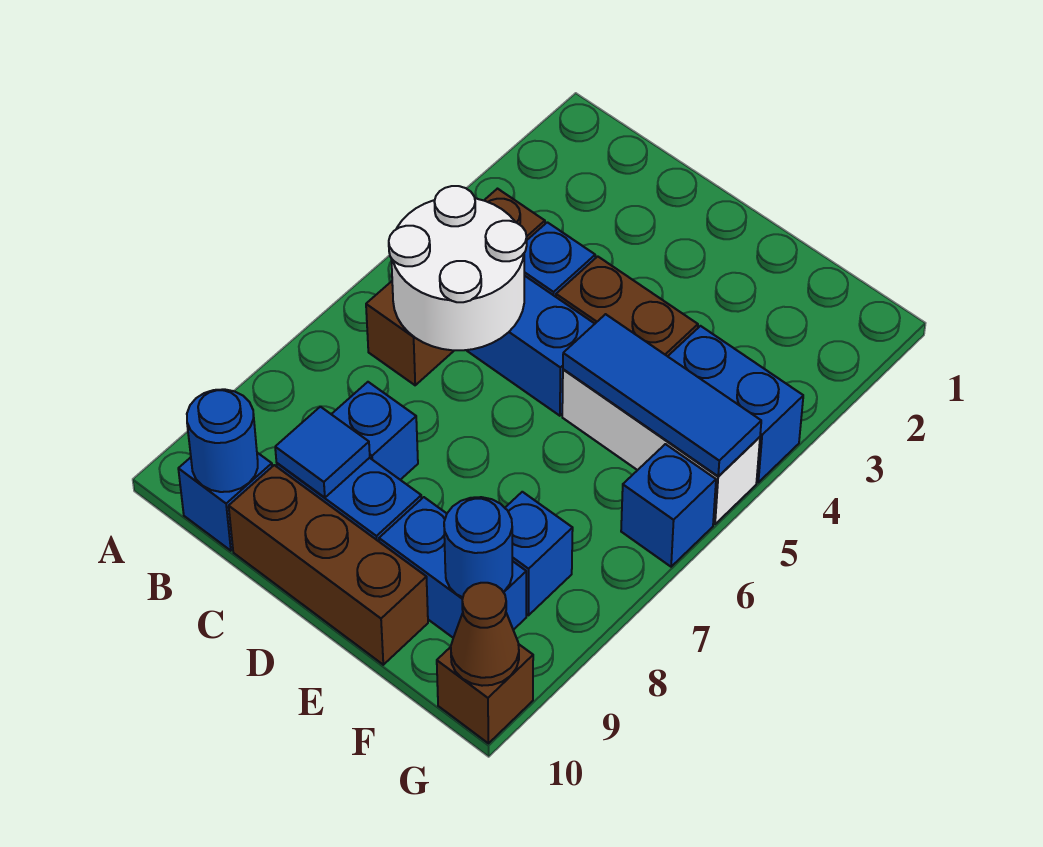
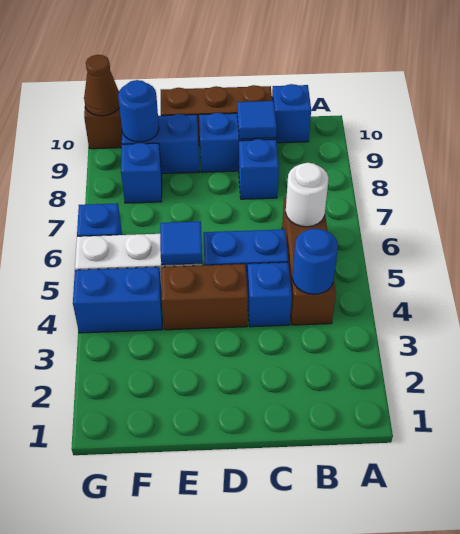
white 2x2 round brick [389,186,527,350] -> white 1x1 round brick [286,163,329,227]
blue 1x1 round brick [187,389,258,492] -> blue 1x1 round brick moved to [292,229,338,294]
blue 1x3 tile [563,314,761,476] -> blue 1x1 tile [160,221,202,265]

